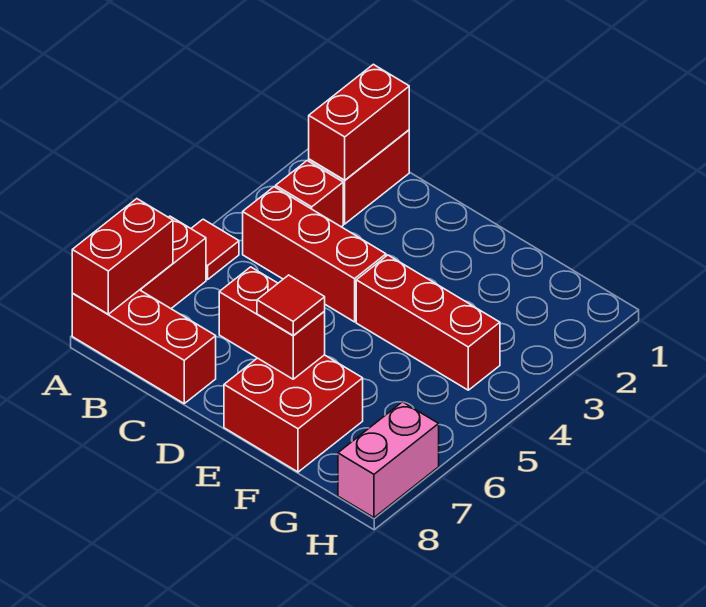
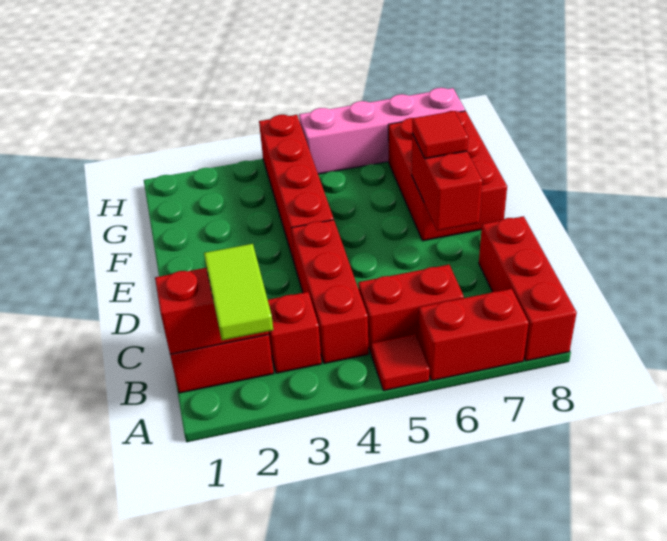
none -> lime 1x2 tile [204,244,273,340]
red 1x2 brick [72,199,173,314] -> red 1x2 brick moved to [358,265,464,353]
red 1x3 brick [356,255,500,390] -> red 1x4 brick [259,115,334,264]
red 2x2 brick [224,355,363,472] -> red 2x3 brick [388,111,507,241]
pink 1x2 brick [338,402,439,518] -> pink 1x4 brick [299,88,465,174]

